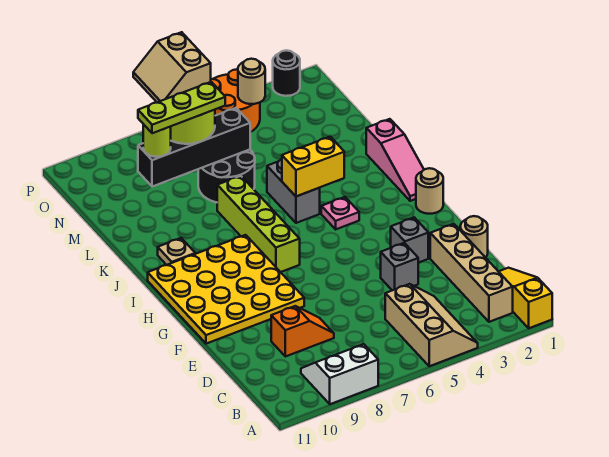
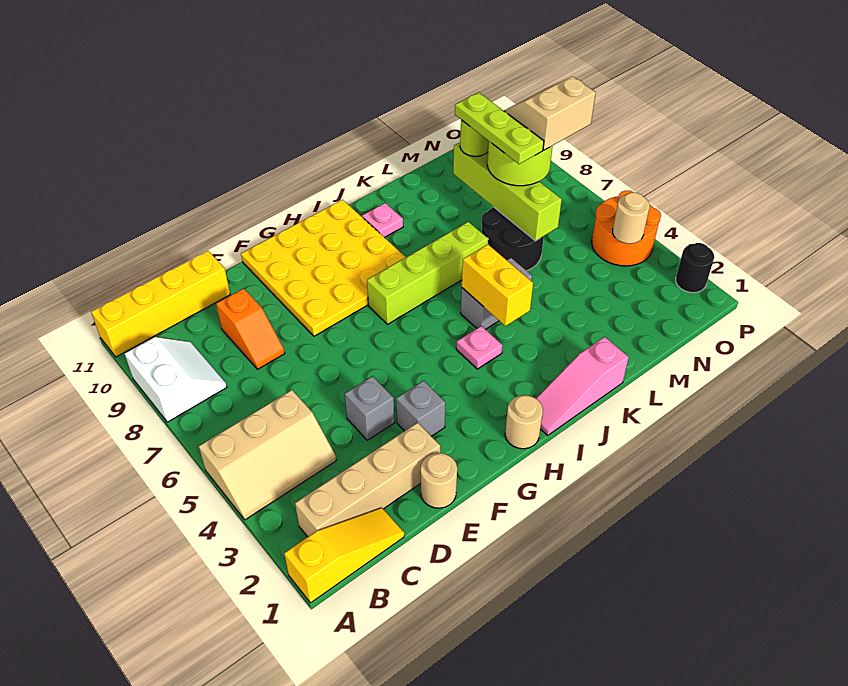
none -> yellow 1x4 brick [91,251,230,357]
tan 1x1 plate [158,238,195,265] -> pink 1x1 plate [362,203,403,238]
black 1x4 brick [138,108,250,187] -> lime 1x4 brick [453,142,562,241]

